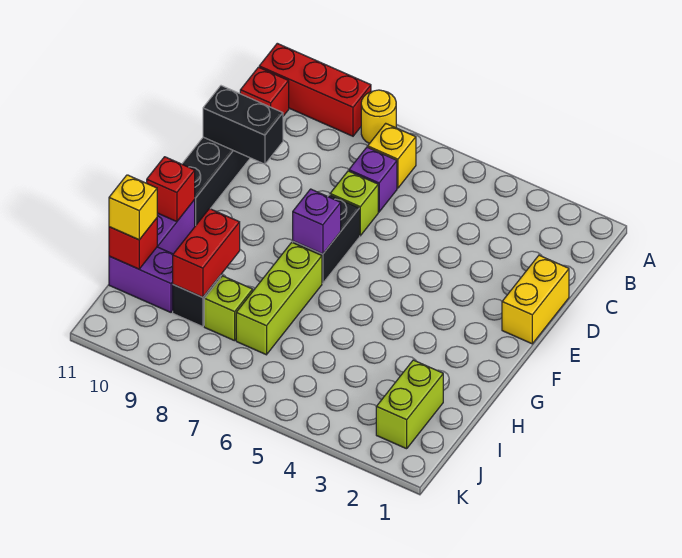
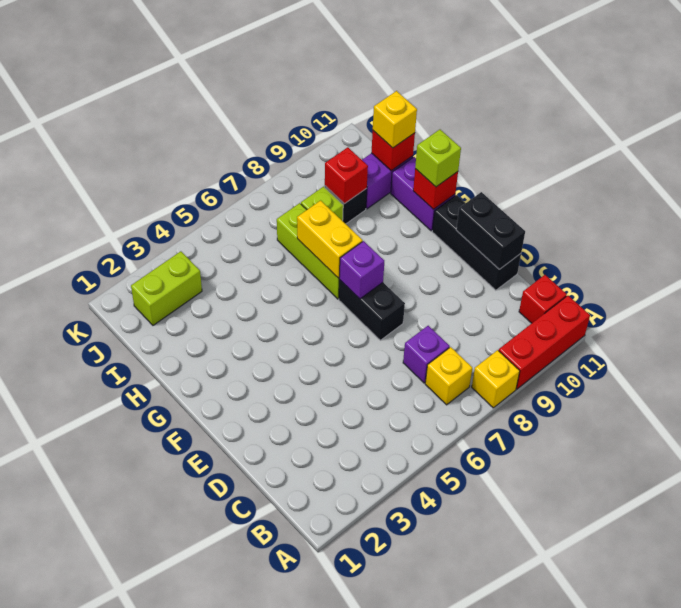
yellow 1x1 round brick [361,90,396,144] -> yellow 1x1 brick [472,350,520,408]
yellow 1x2 brick [502,255,569,344] -> yellow 1x2 brick moved to [297,201,363,278]
lime 1x1 brick [330,171,378,236] -> lime 1x1 brick moved to [415,130,461,187]
black 1x2 brick [203,86,283,164] -> black 1x2 brick turned to [456,192,525,269]
red 1x2 brick [173,209,240,297] -> red 1x1 brick [325,147,368,204]
lime 1x2 brick [376,360,443,449] -> lime 1x2 brick turned to [131,251,202,325]

